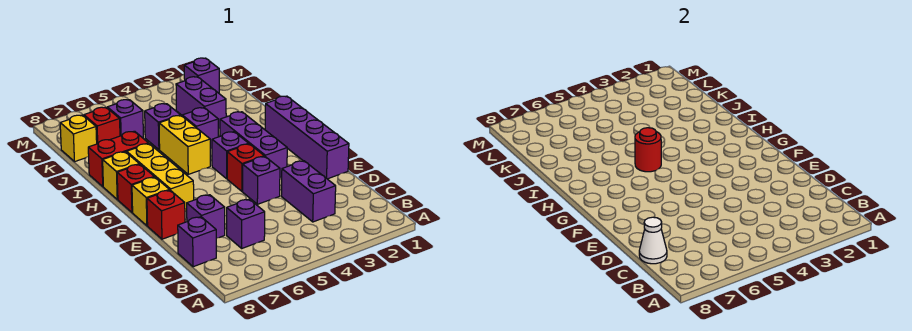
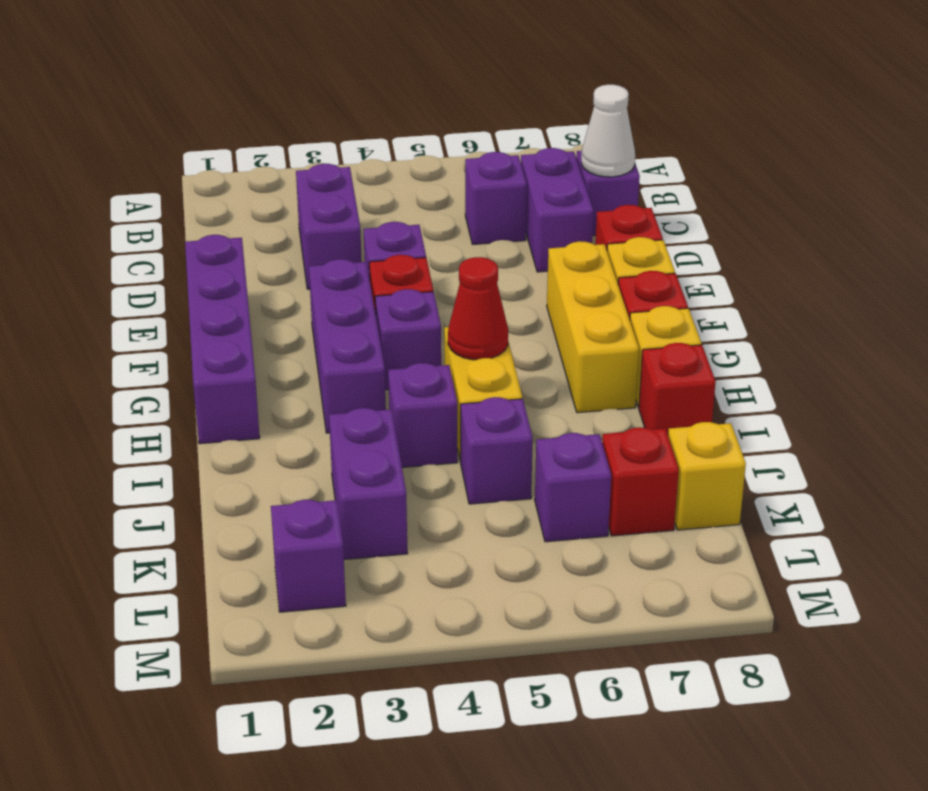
purple 1x1 brick [187,195,225,238] -> purple 1x2 brick [521,148,593,272]
red 1x1 round brick [635,128,661,172] -> red 1x1 cone [448,257,508,360]
red 1x2 brick [88,131,148,186] -> red 1x1 brick [639,343,716,435]

